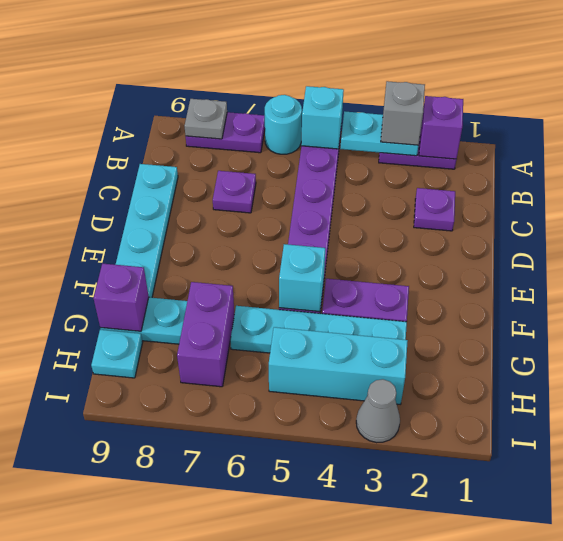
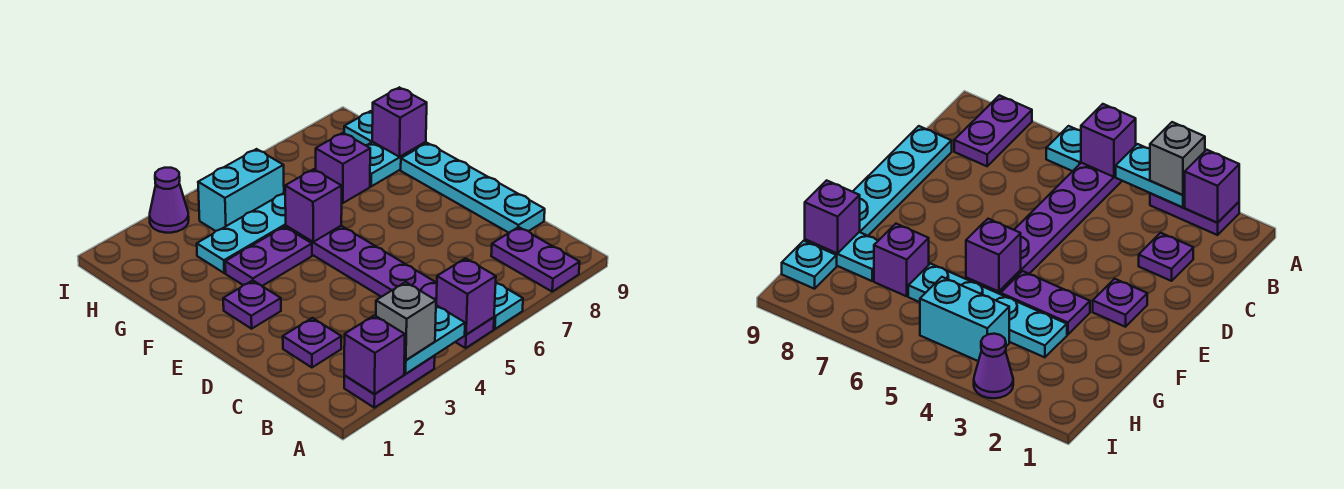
cyan 1x1 brick [301,86,344,149] -> purple 1x1 brick [436,258,496,335]
cyan 1x1 round brick [265,95,302,154] -> cyan 1x1 plate [494,283,523,329]
purple 1x2 plate [186,112,265,153] -> purple 1x2 plate turned to [491,227,580,291]
grey 1x1 plate [185,99,227,139] -> none
purple 1x1 plate [213,171,256,213] -> purple 1x1 plate moved to [223,280,281,329]
cyan 1x1 brick [279,244,325,312] -> purple 1x1 brick [285,169,342,242]
purple 1x2 brick [177,282,234,387] -> purple 1x1 brick [316,133,370,203]
cyan 1x3 brick [269,327,408,404] -> cyan 1x2 brick [198,149,284,231]
grey 1x1 cone [356,379,400,443] -> purple 1x1 cone [150,168,189,233]

